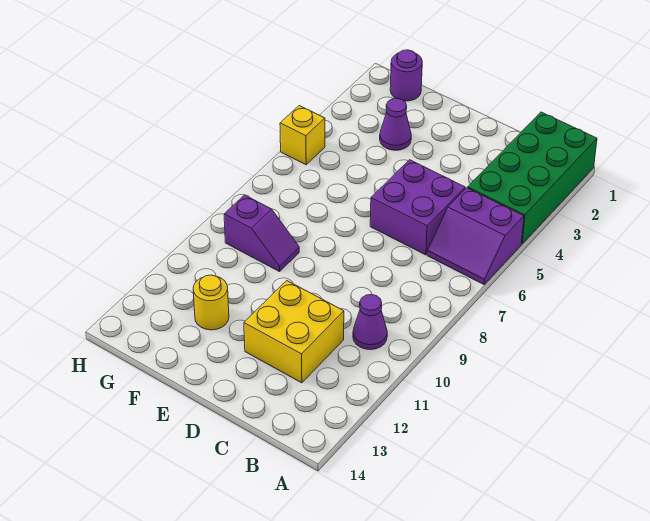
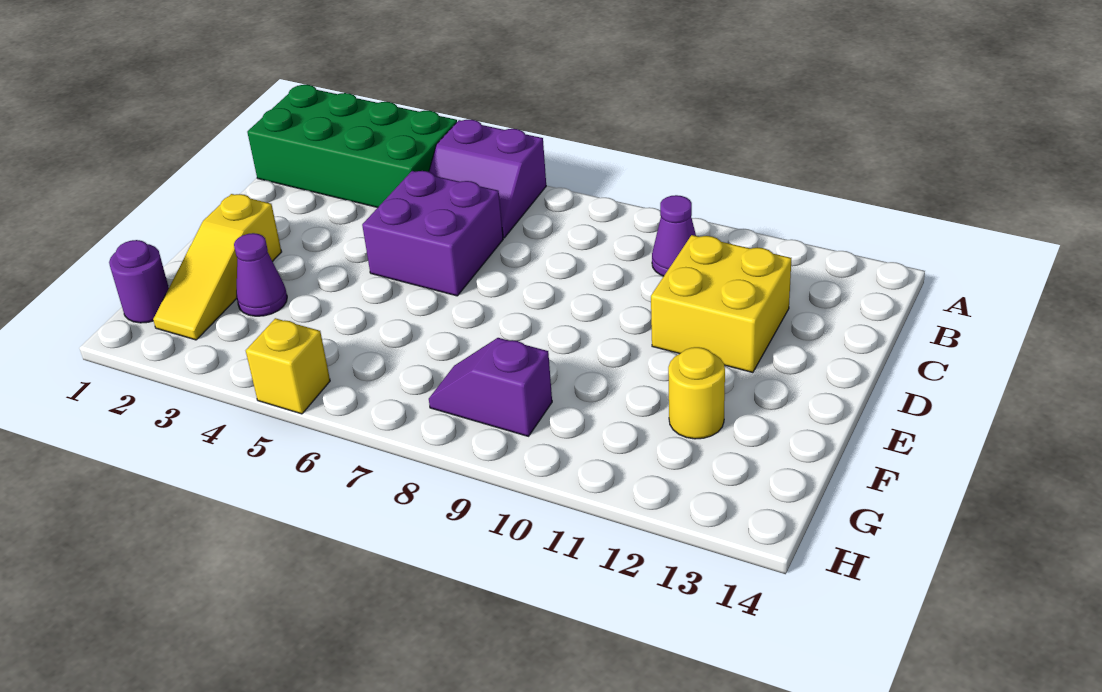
purple 2x2 slope [427,188,524,284] -> purple 2x2 slope turned to [429,120,546,238]
none -> yellow 1x3 slope [153,194,282,340]
purple 1x2 slope [224,195,299,272] -> purple 1x2 slope turned to [429,338,552,436]

